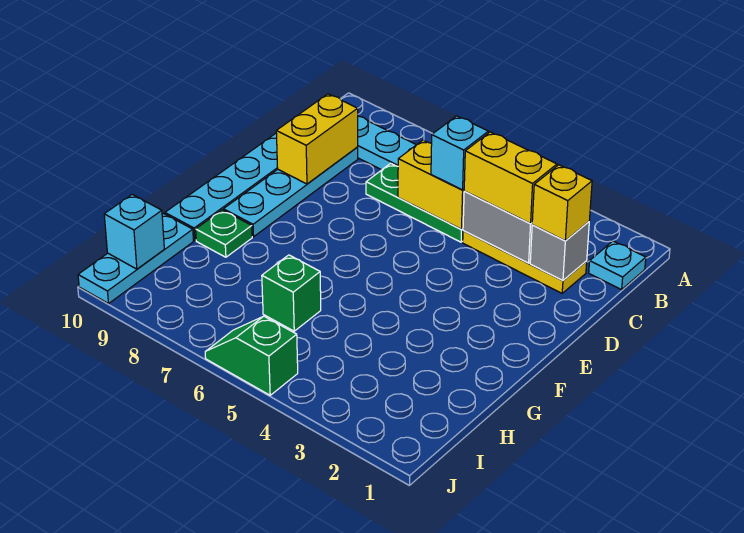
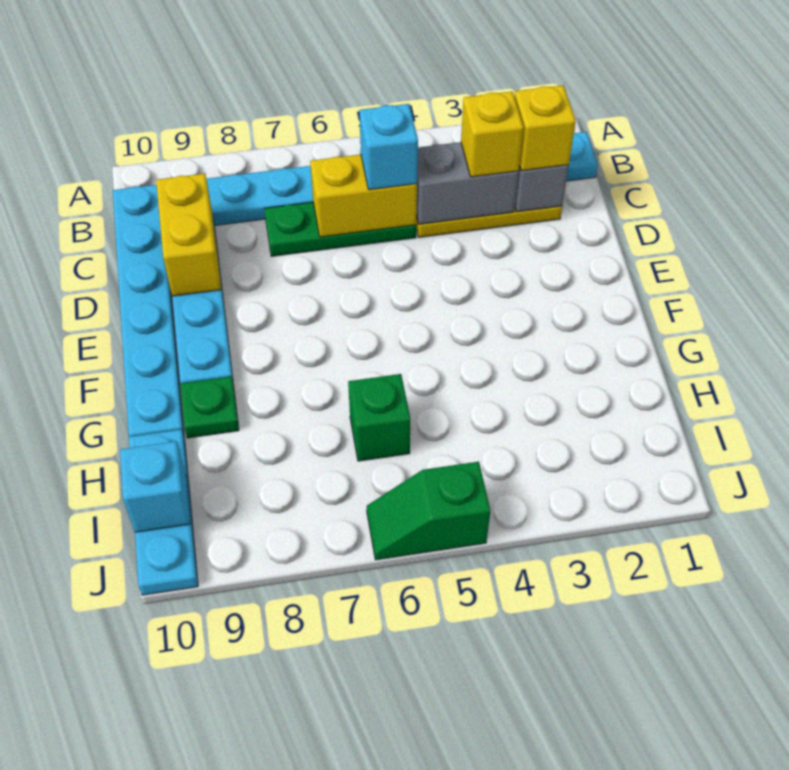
yellow 1x2 brick [464,132,557,224] -> yellow 1x1 brick [461,92,524,177]

